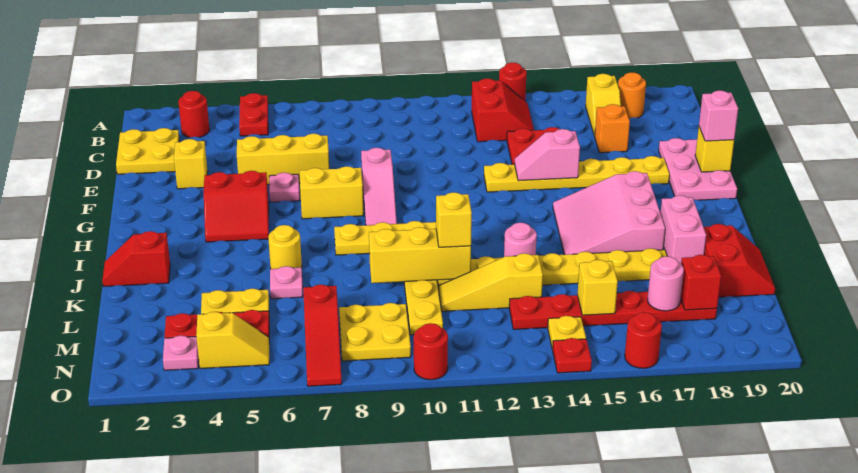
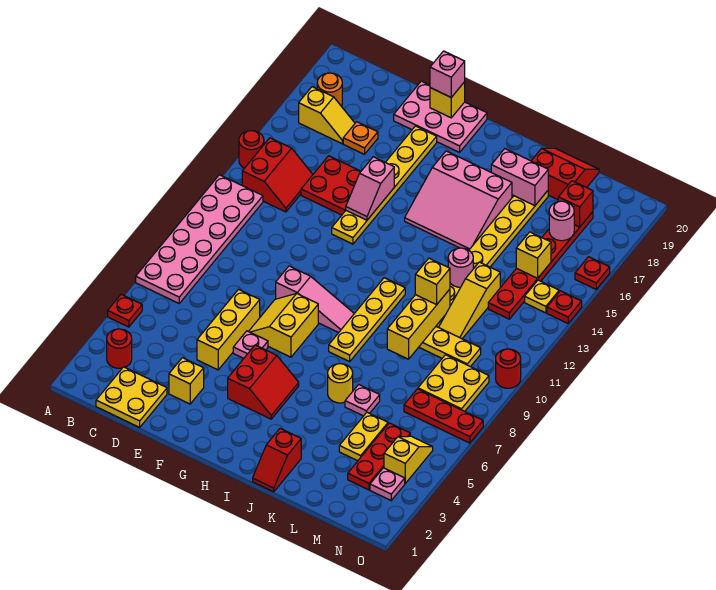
red 1x2 plate [239,93,268,136] -> red 1x1 plate [108,294,142,327]
none -> pink 2x6 plate [136,175,263,303]
red 2x2 slope [472,79,534,142] -> red 2x2 slope turned to [242,138,313,212]
orange 1x1 brick [595,104,630,153] -> orange 1x1 plate [343,122,378,154]
red 1x3 slope [303,285,342,386] -> red 1x3 plate [404,389,483,443]
red 1x1 round brick [625,312,662,368] -> red 1x1 plate [575,257,610,289]

